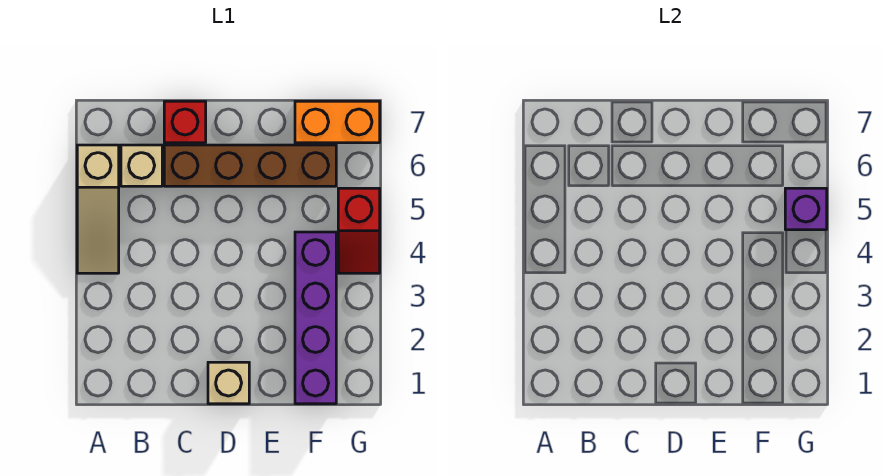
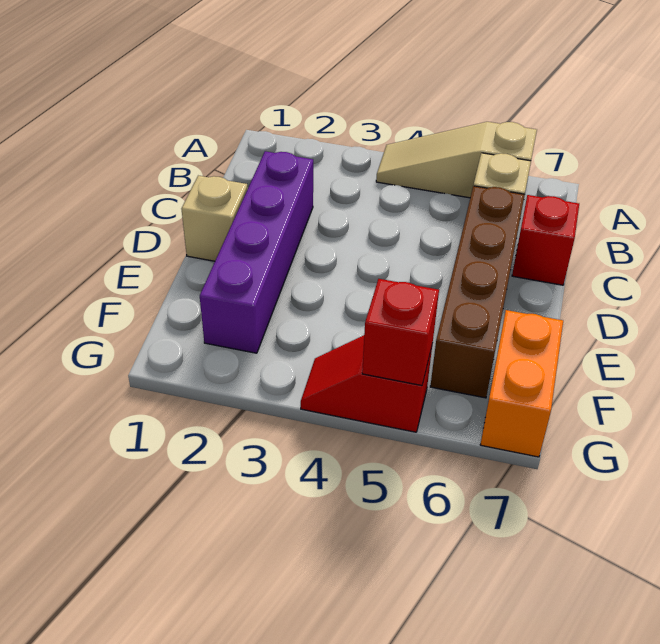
purple 1x4 brick [295,232,336,404] -> purple 1x4 brick turned to [200,151,313,353]
purple 1x1 brick [785,188,827,230] -> red 1x1 brick [362,279,439,386]

